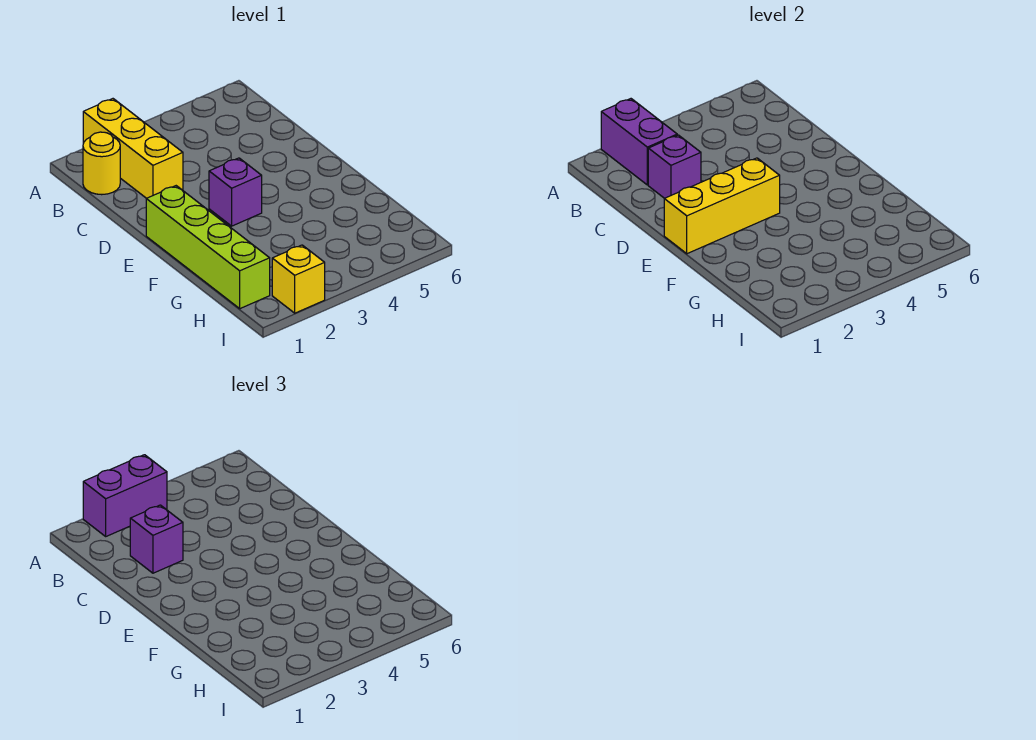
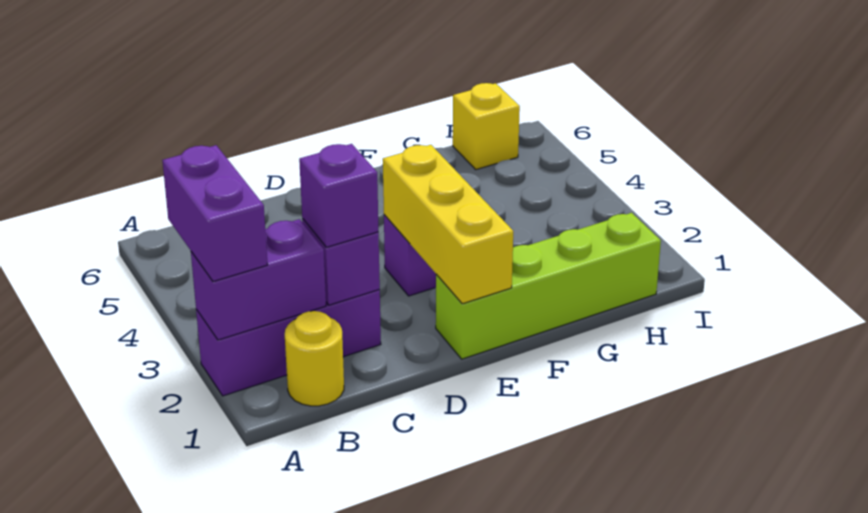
yellow 1x3 brick [83,99,183,198] -> purple 1x3 brick [196,290,381,396]
yellow 1x1 brick [272,245,325,313] -> yellow 1x1 brick moved to [453,83,520,169]

